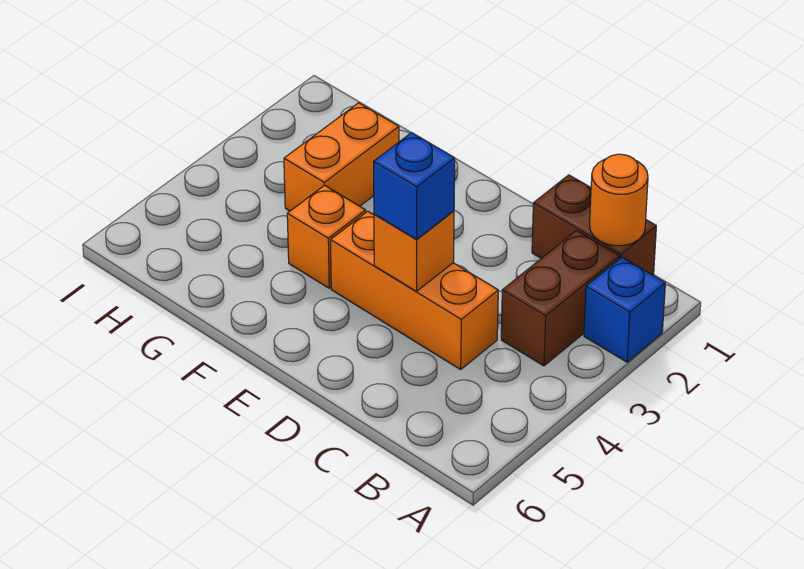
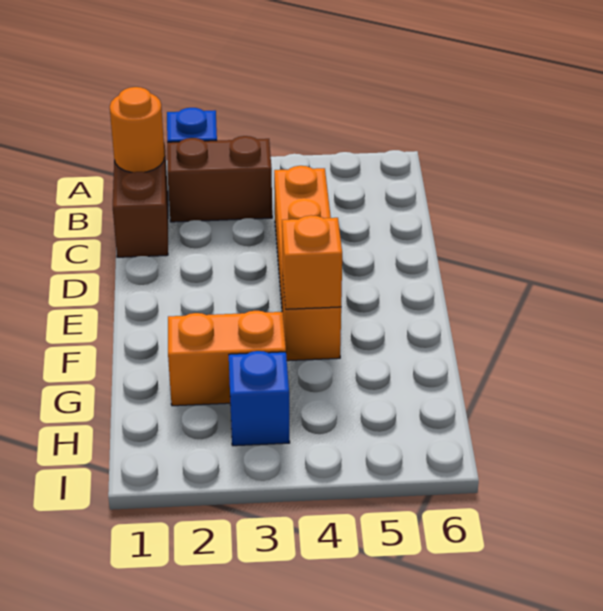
orange 1x1 brick [374,211,454,291] -> orange 1x1 brick moved to [282,215,342,309]
blue 1x1 brick [374,133,455,239] -> blue 1x1 brick moved to [229,351,290,446]

